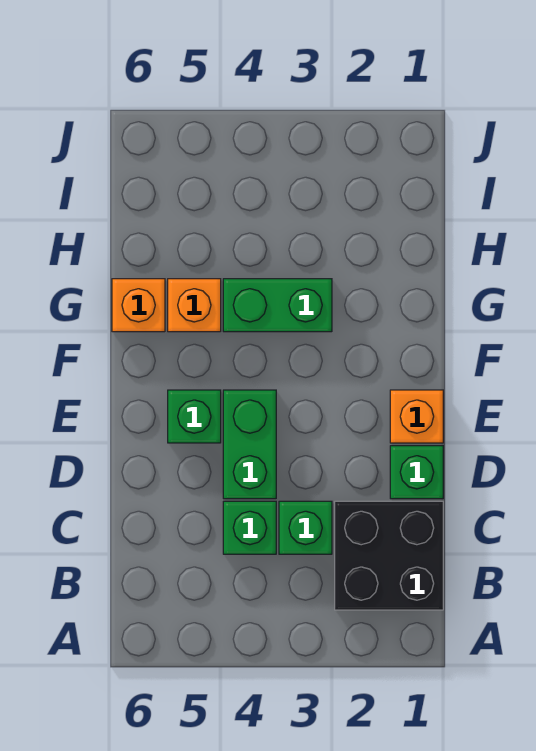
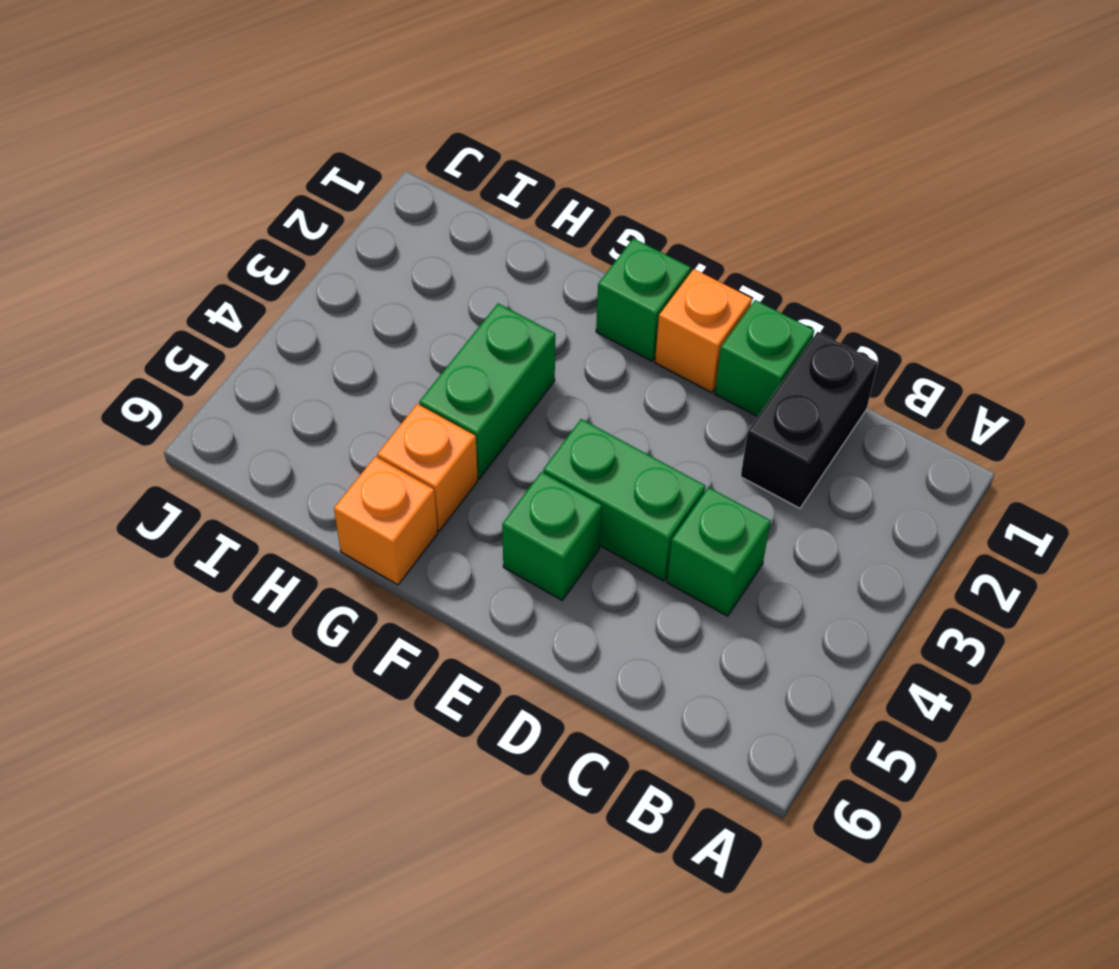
black 2x2 brick [335,501,443,610] -> black 1x2 brick [741,332,878,508]
green 1x1 brick [279,501,332,554] -> green 1x1 brick moved to [596,238,691,361]

